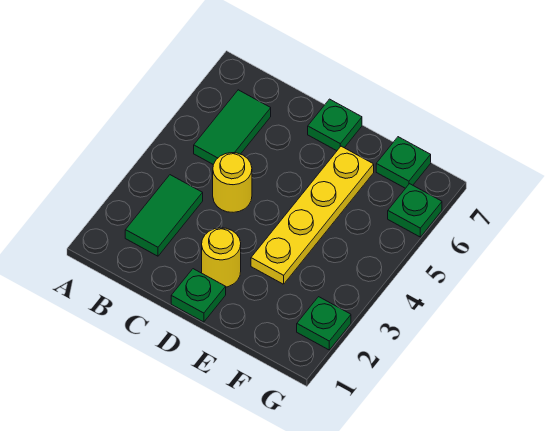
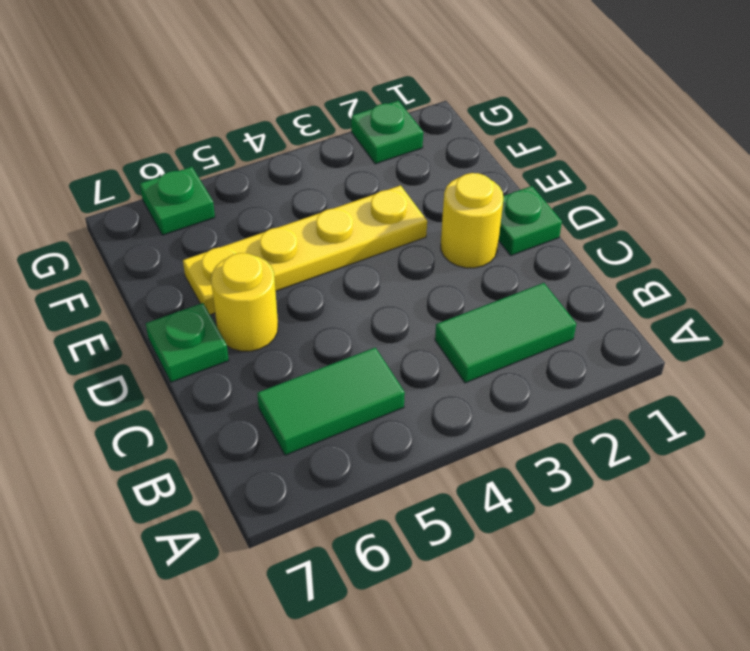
yellow 1x1 round brick [213,153,252,212] -> yellow 1x1 round brick moved to [211,253,278,351]
green 1x1 plate [376,137,431,188] -> none

